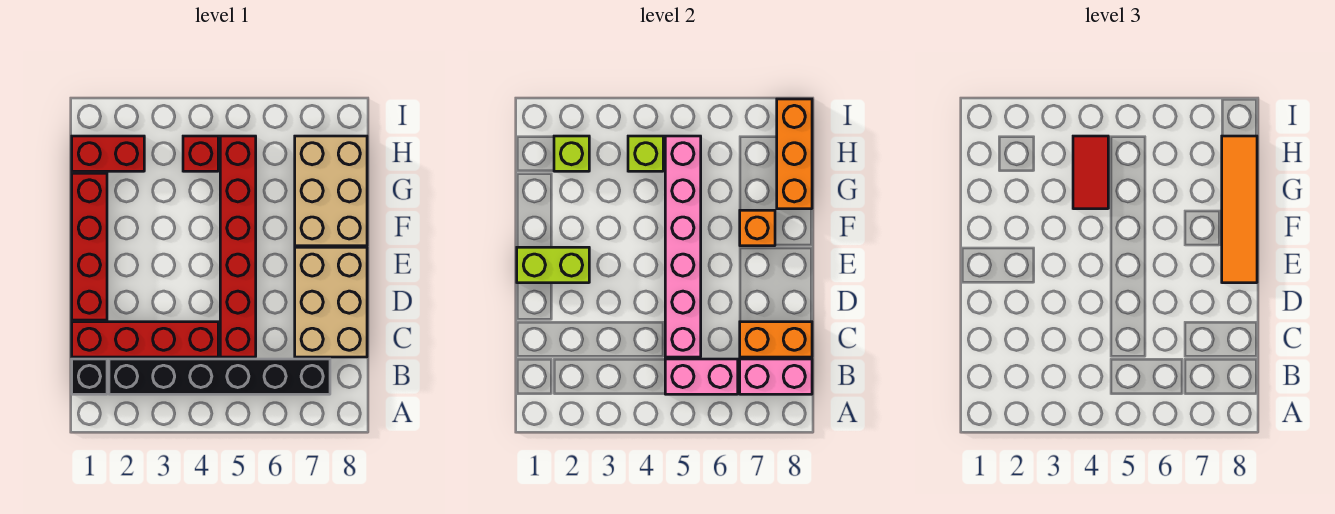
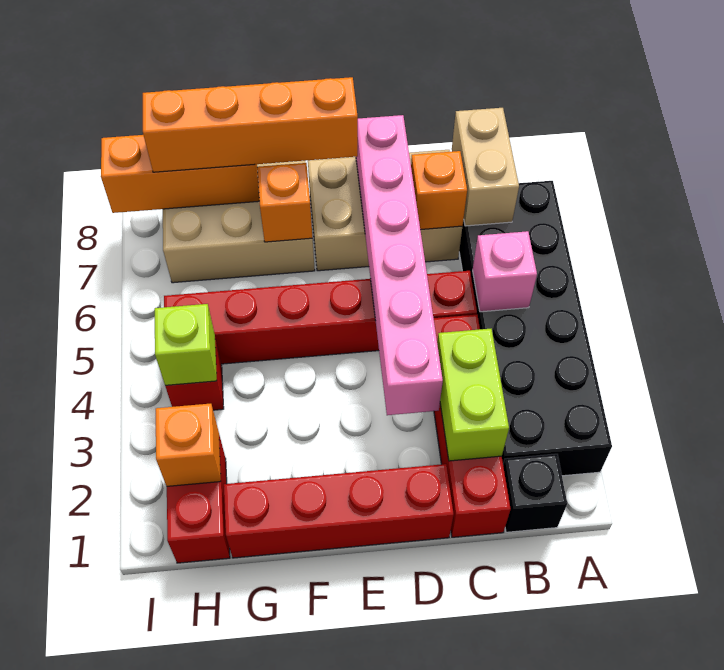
black 1x6 brick [109,359,330,394] -> black 2x6 brick [459,181,612,476]
pink 1x2 brick [665,359,738,394] -> pink 1x1 brick [473,231,537,312]
pink 1x2 brick [740,359,812,394] -> tan 1x2 brick [452,108,519,226]
pink 1x6 brick [665,136,701,357] -> pink 1x6 brick turned to [356,115,443,415]
orange 1x2 brick [740,322,812,357] -> orange 1x1 brick [411,151,467,230]
lime 1x2 brick [517,247,589,283] -> lime 1x2 brick moved to [437,329,509,461]
orange 1x4 tile [1222,136,1257,283] -> orange 1x4 brick [143,77,358,172]
red 1x2 tile [1073,136,1108,209] -> none
lime 1x1 brick [554,136,589,171] -> orange 1x1 brick [156,404,221,486]

